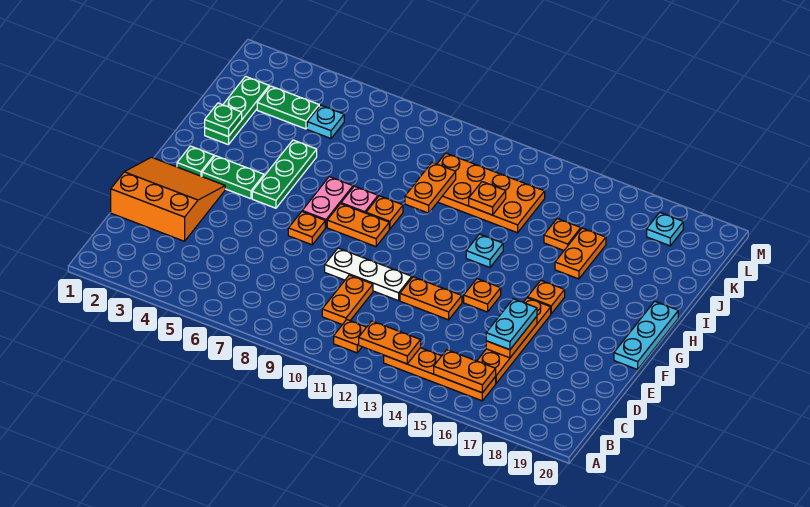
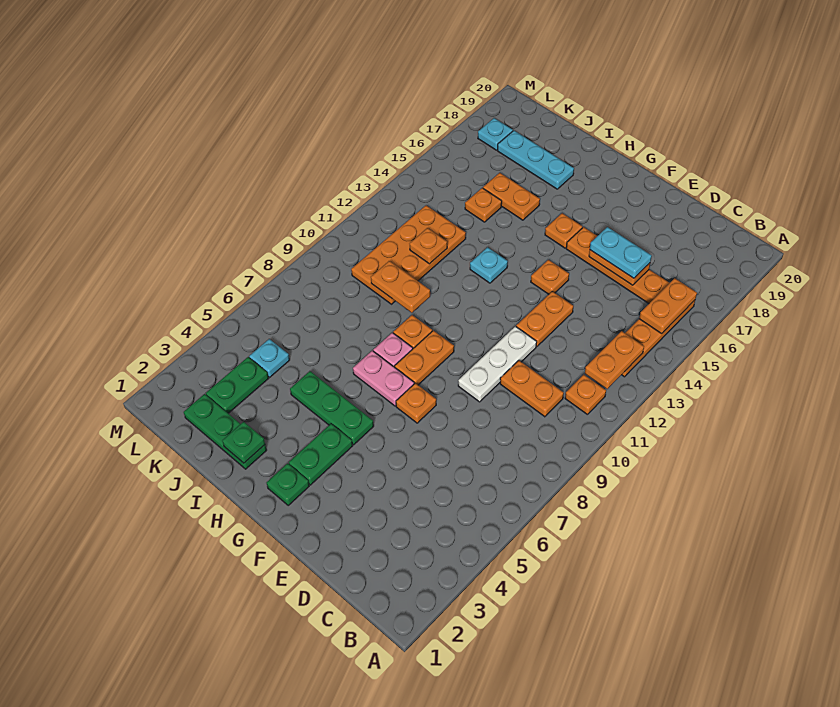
orange 3x3 slope [111,157,225,241] -> none
cyan 1x3 plate [614,301,678,369] -> cyan 1x3 plate moved to [498,131,574,189]

